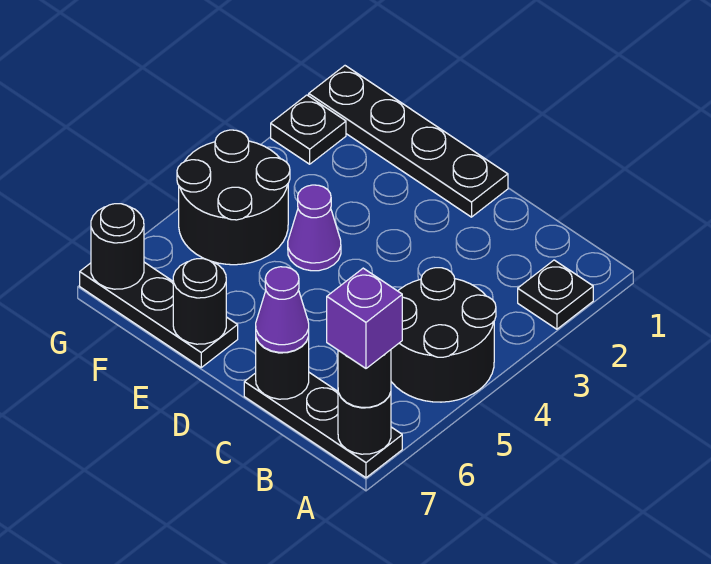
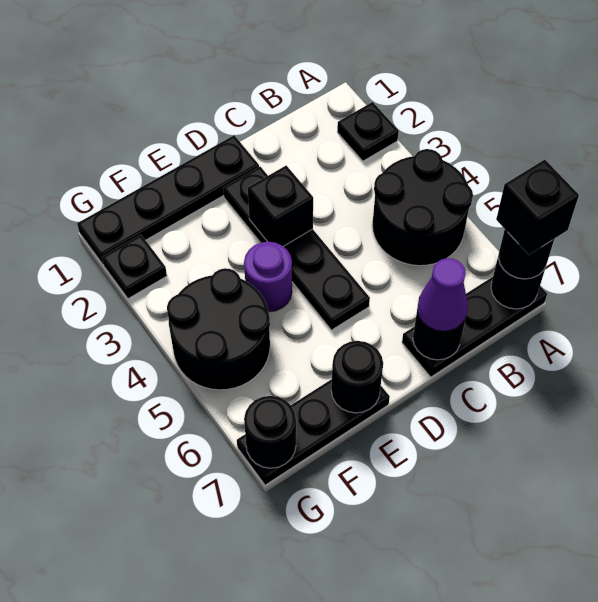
purple 1x1 brick [327,268,402,368] -> black 1x1 brick [496,160,579,255]
none -> black 1x4 plate [223,167,370,330]
none -> black 1x1 brick [248,165,313,246]
purple 1x1 cone [288,185,341,271] -> purple 1x1 round brick [244,242,292,312]

